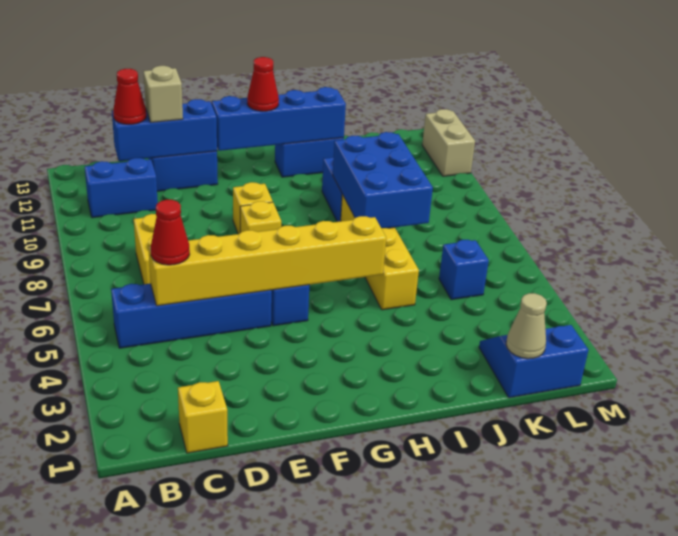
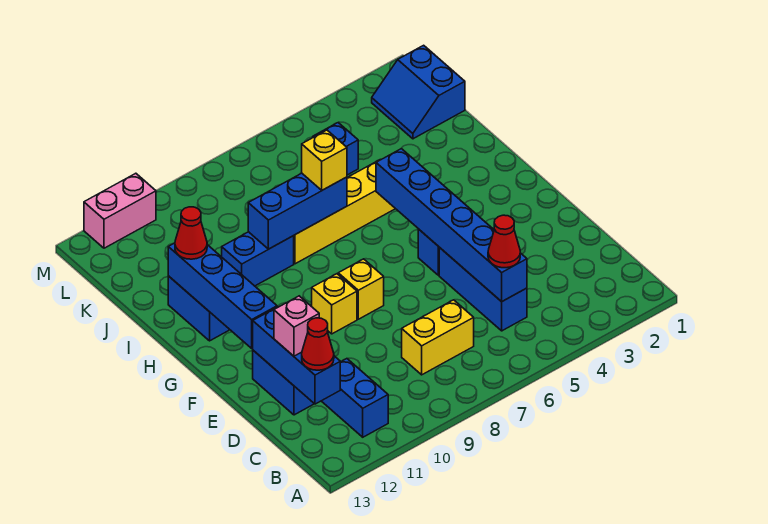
blue 1x4 brick [111,284,272,348] -> blue 1x3 brick [439,247,527,331]
yellow 1x1 brick [178,381,228,453] -> yellow 1x1 brick moved to [302,130,347,190]
yellow 1x6 brick [148,216,386,306] -> blue 1x6 brick [376,149,527,302]
tan 1x1 brick [143,66,183,122] -> pink 1x1 brick [274,296,319,356]
red 1x1 cone [247,57,279,111] -> red 1x1 cone moved to [175,207,207,259]
blue 2x3 brick [333,132,433,228] -> blue 1x3 brick [248,173,347,249]
tan 1x1 cone [506,293,547,359] -> none
tan 1x2 brick [422,109,475,176] -> pink 1x2 brick [84,173,156,248]

